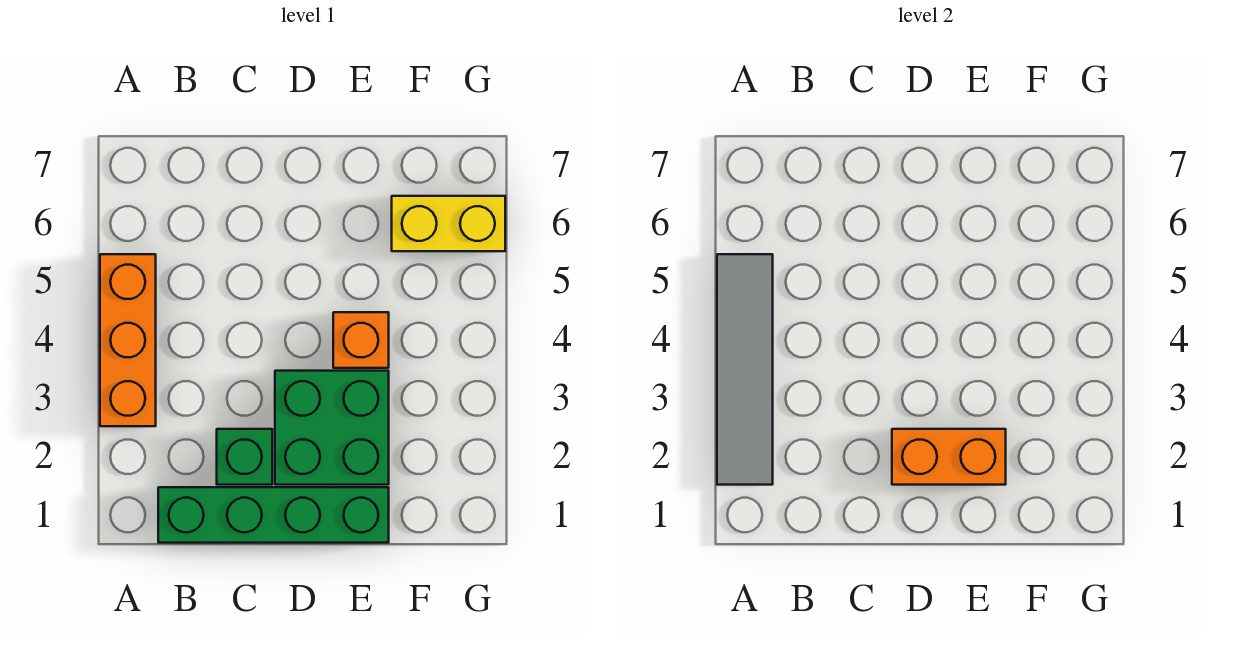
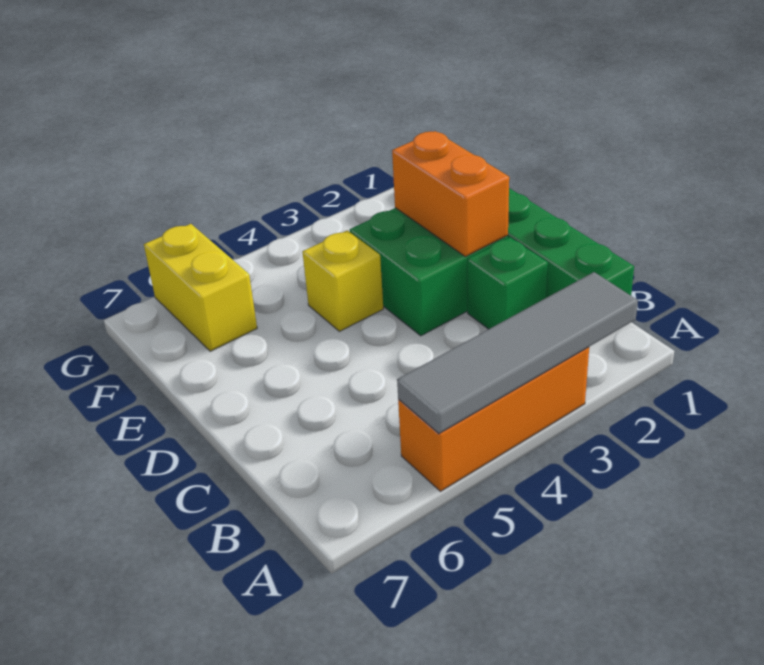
orange 1x1 brick [333,312,389,368] -> yellow 1x1 brick [303,230,383,331]

